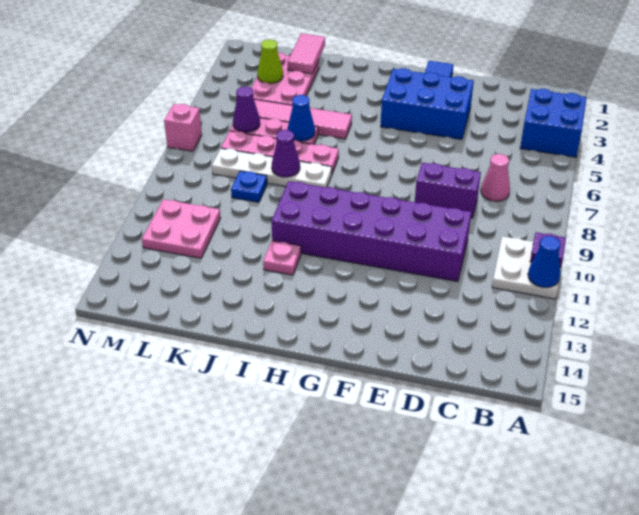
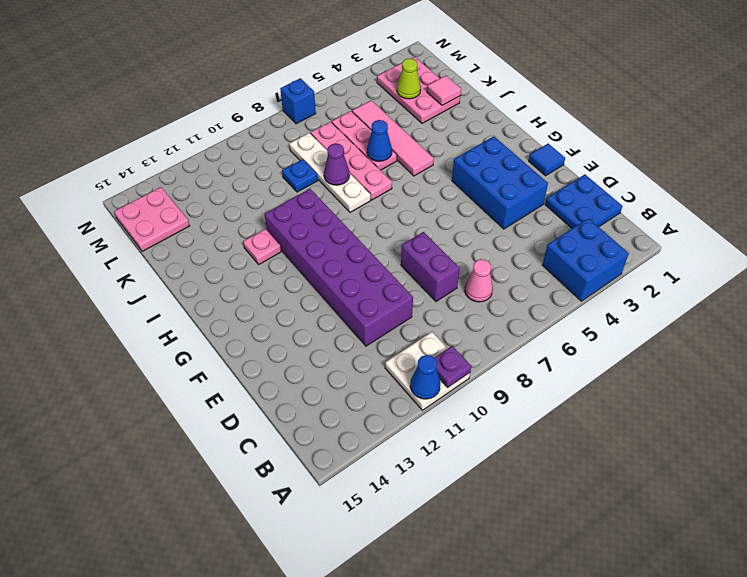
none -> blue 2x2 plate [545,174,623,228]
pink 1x2 tile [288,33,325,74] -> pink 1x1 tile [427,76,461,105]
pink 2x3 plate [251,52,319,105] -> pink 2x3 plate turned to [377,57,460,123]
purple 1x1 cone [233,86,260,132] -> none
pink 2x2 plate [142,199,220,258] -> pink 2x2 plate moved to [114,187,189,252]
pink 1x1 brick [164,104,202,151] -> blue 1x1 brick [280,78,316,124]

